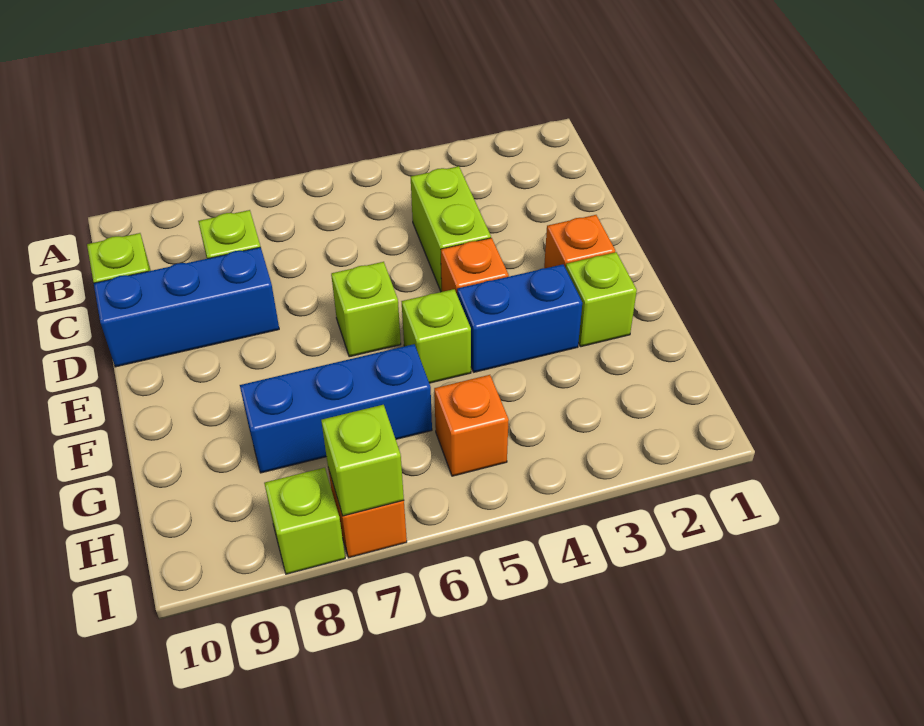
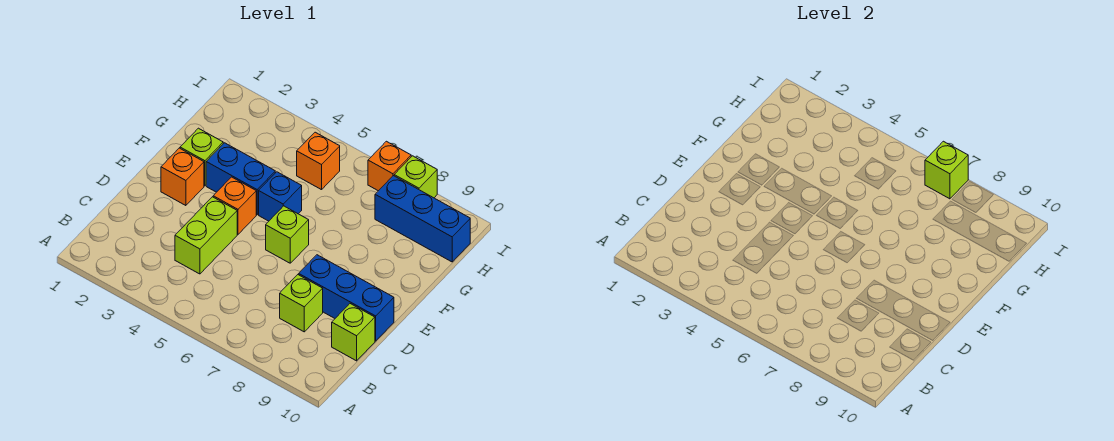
lime 1x1 brick [401,289,471,383] -> blue 1x1 brick [259,172,302,221]
blue 1x3 brick [240,344,432,473] -> blue 1x3 brick moved to [375,176,470,262]

